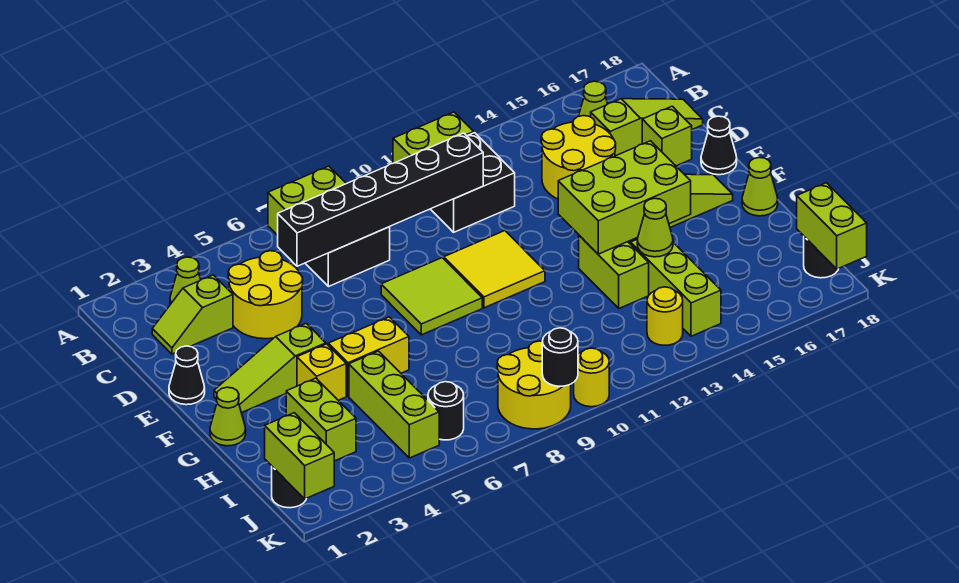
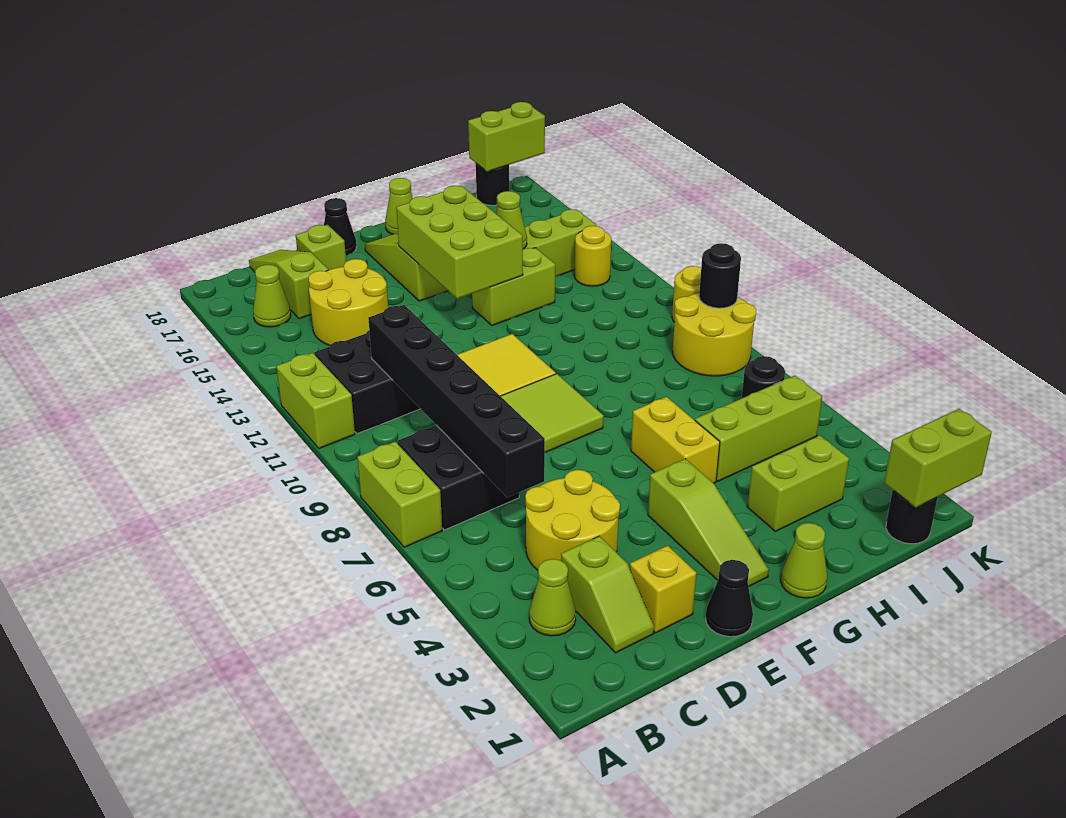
yellow 1x1 brick [297,344,346,400] -> yellow 1x1 brick moved to [630,546,696,633]

